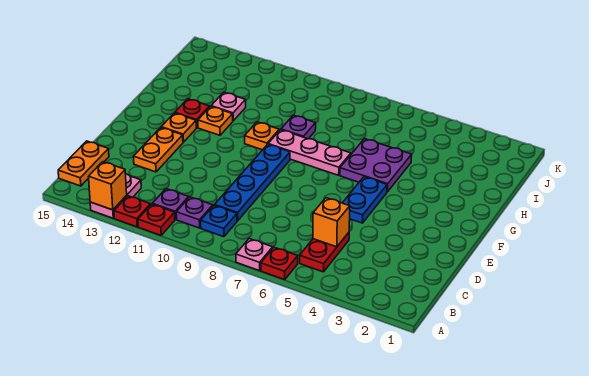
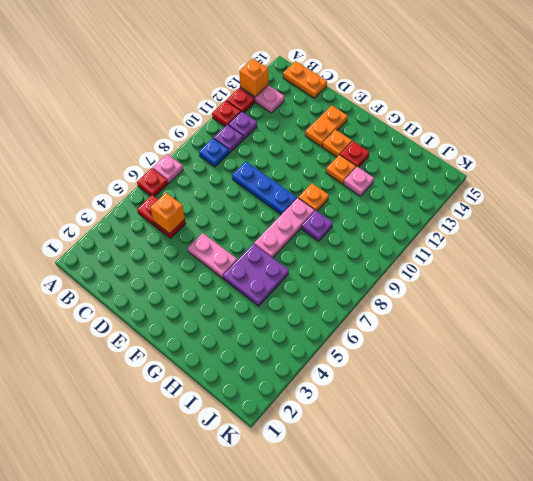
blue 1x4 plate [215,144,290,221] -> blue 1x3 plate [232,162,297,215]
orange 1x2 plate [134,128,183,172] -> orange 1x2 plate turned to [305,105,348,146]
blue 1x2 plate [343,177,387,223] -> pink 1x2 plate [188,233,237,278]

